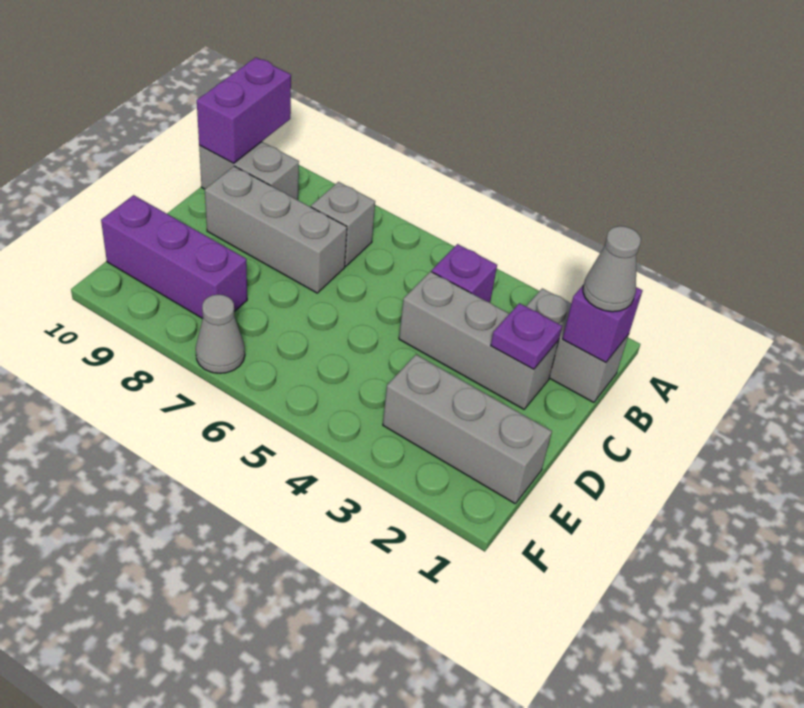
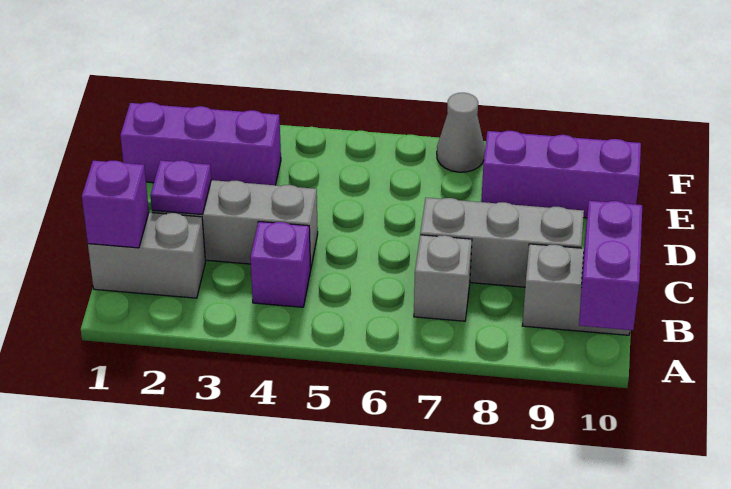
grey 1x1 cone [583,226,641,312] -> none
grey 1x3 brick [383,355,552,504] -> purple 1x3 brick [120,102,281,185]

